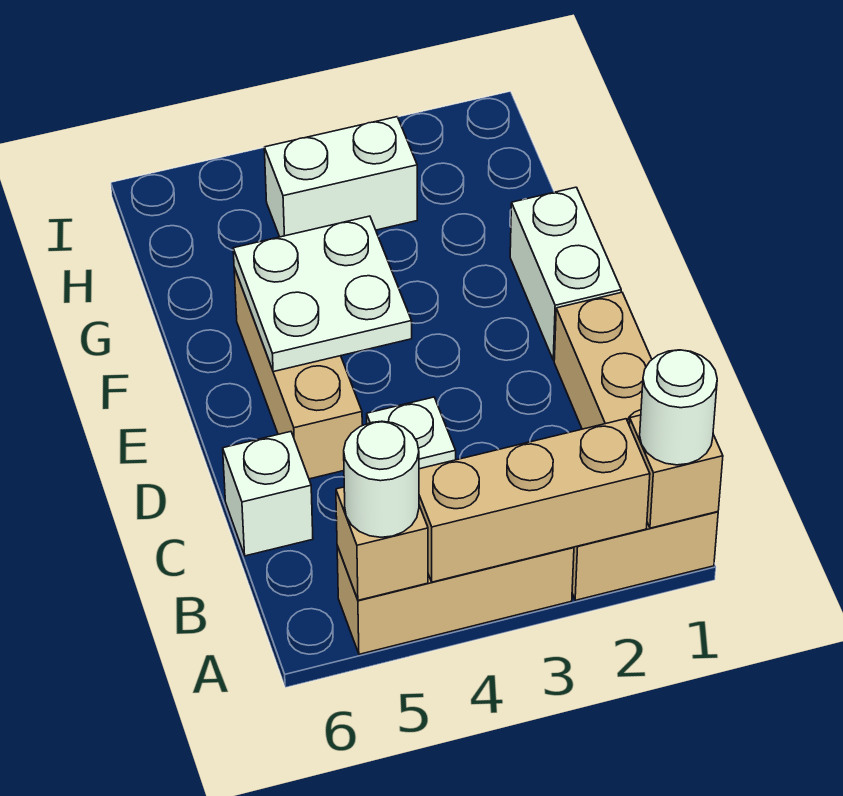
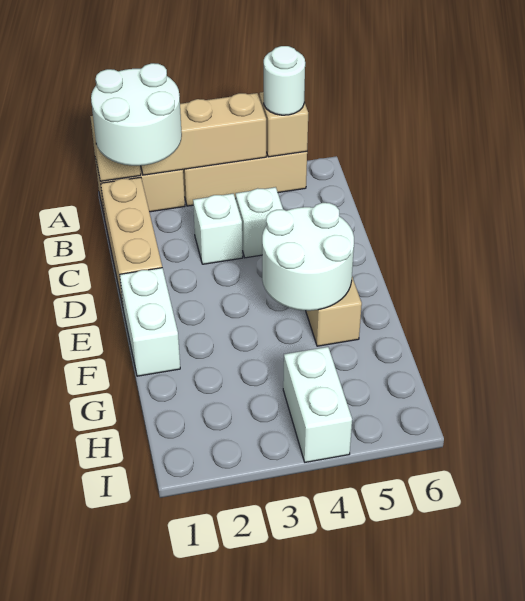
white 1x1 round brick [640,350,717,465] -> white 2x2 round brick [91,63,182,166]
white 1x1 brick [223,432,313,556] -> white 1x1 brick moved to [193,194,243,264]
white 2x2 plate [233,216,412,372] -> white 2x2 round brick [262,203,354,311]
white 1x2 brick [264,117,417,237] -> white 1x2 brick turned to [283,347,352,462]

